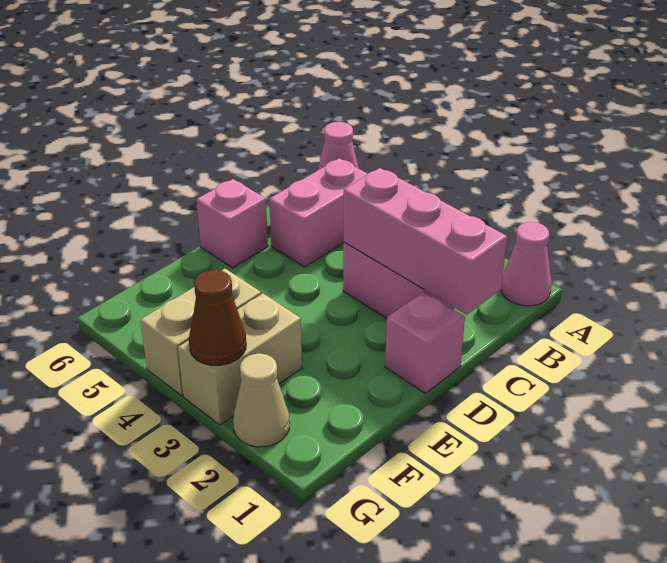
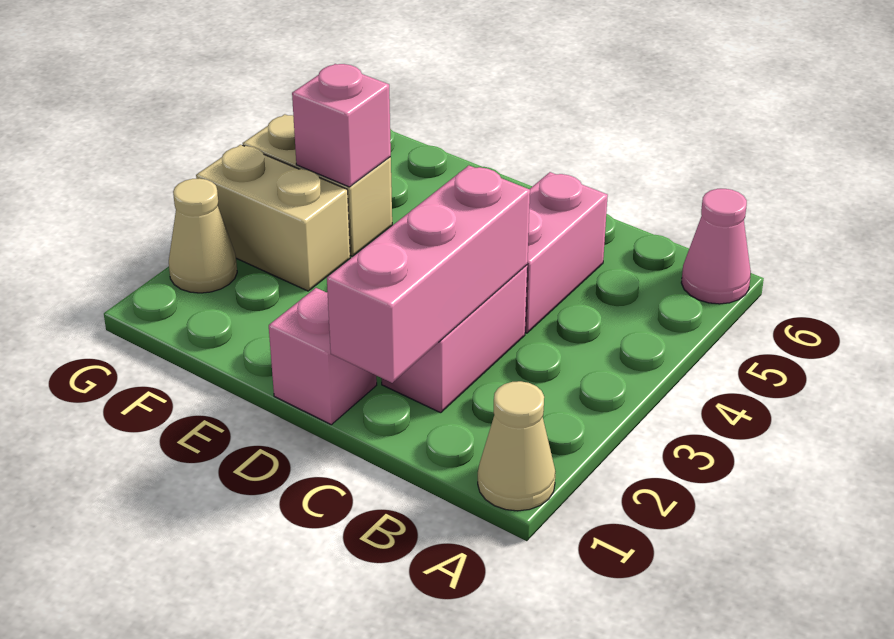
pink 1x1 cone [501,222,552,306] -> tan 1x1 cone [478,381,556,511]
pink 1x2 brick [269,158,367,267] -> pink 1x2 brick turned to [525,172,608,333]
pink 1x1 brick [197,179,268,268] -> pink 1x1 brick moved to [292,64,391,187]
brown 1x1 cone [189,270,246,365] -> none

